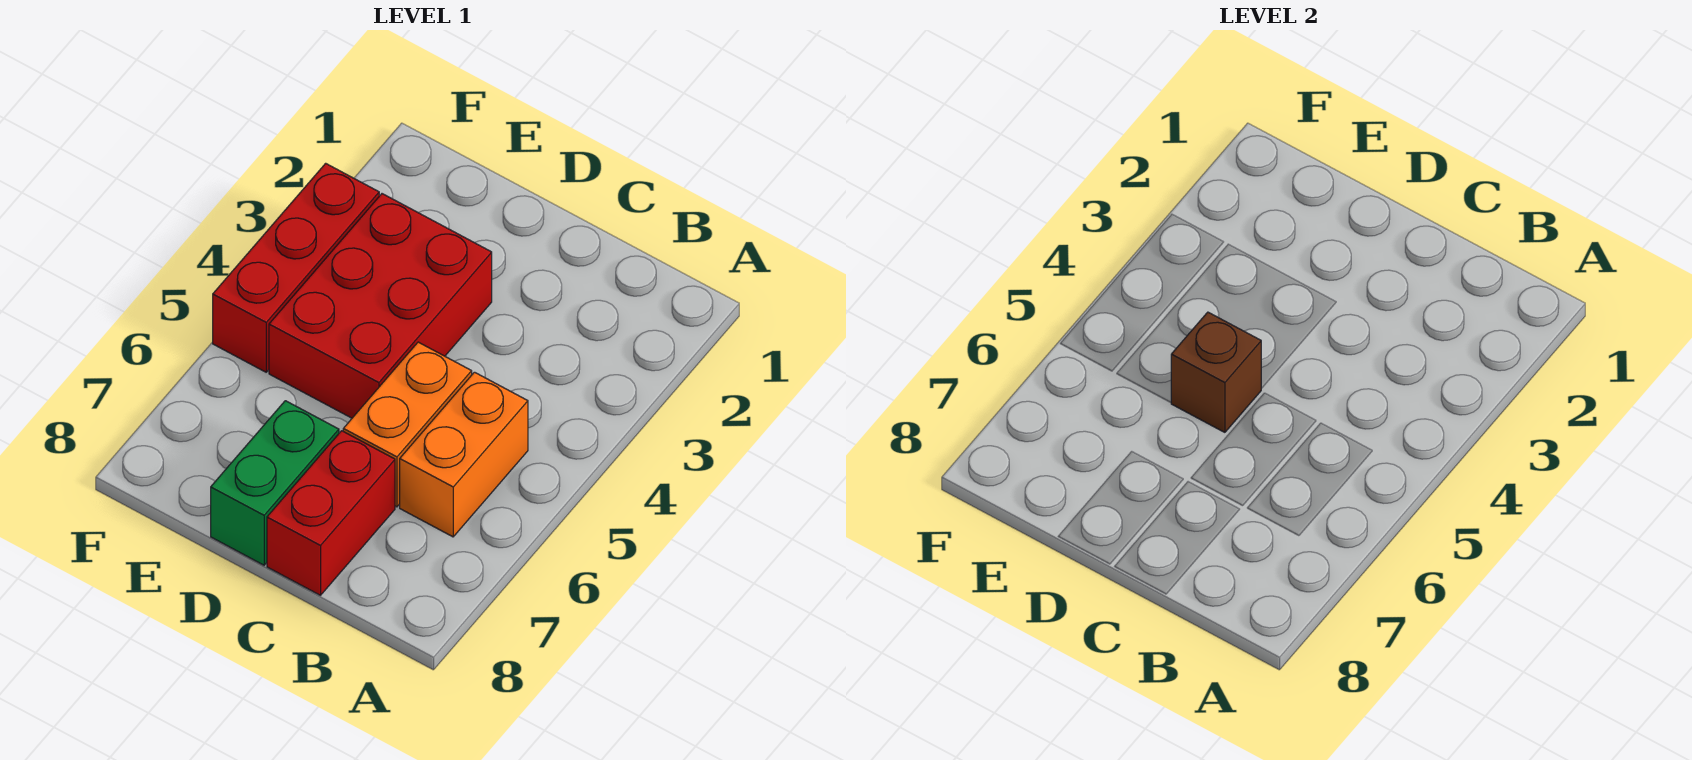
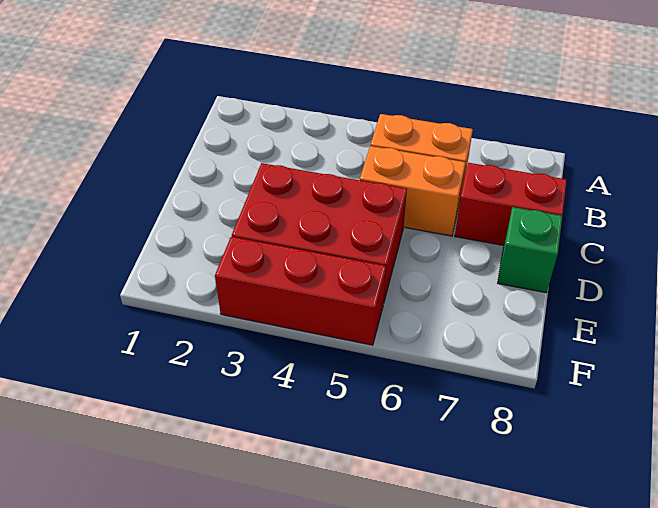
brown 1x1 brick [1171,312,1261,432] -> none
green 1x2 brick [211,401,339,565] -> green 1x1 brick [498,207,562,293]

